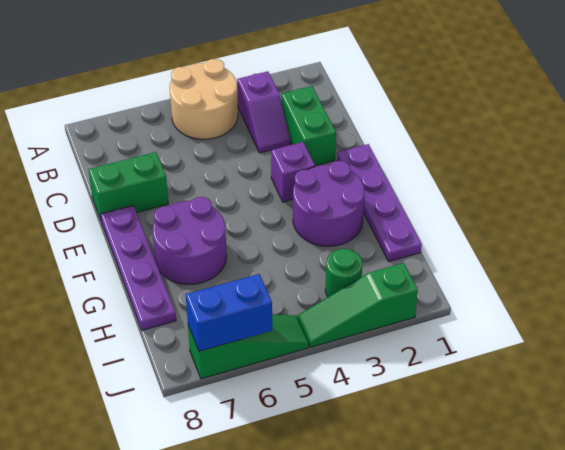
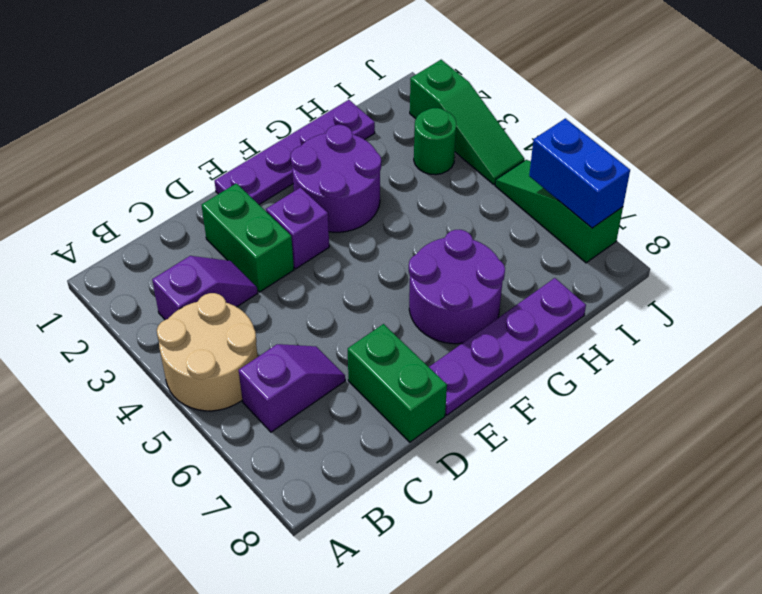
none -> purple 1x2 slope [239,344,345,432]
green 1x2 brick [281,86,336,166] -> green 1x2 brick turned to [202,183,294,292]

